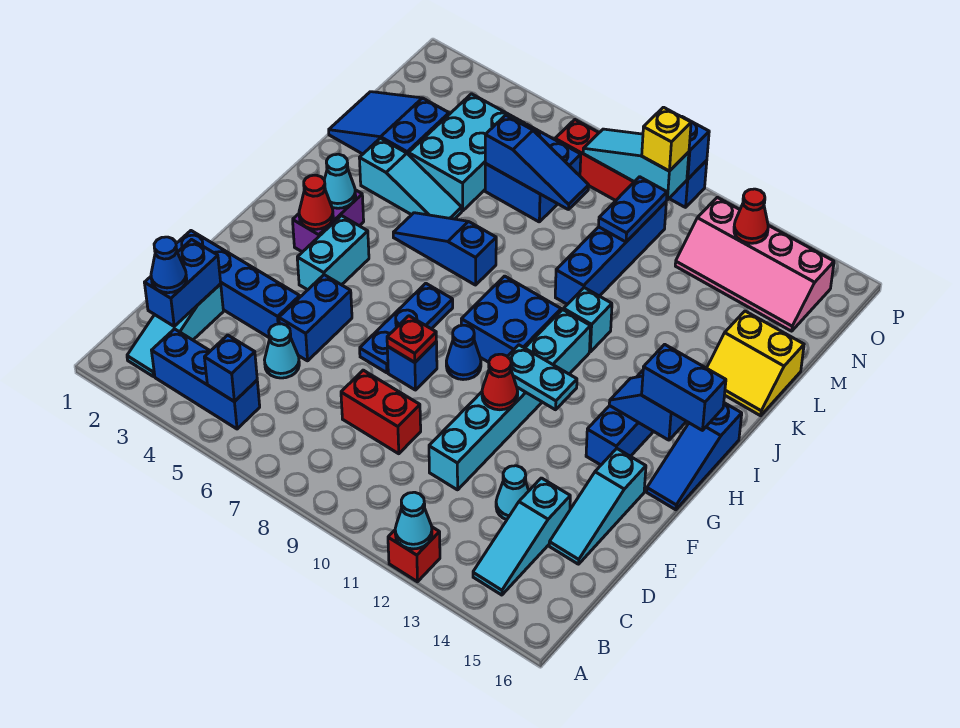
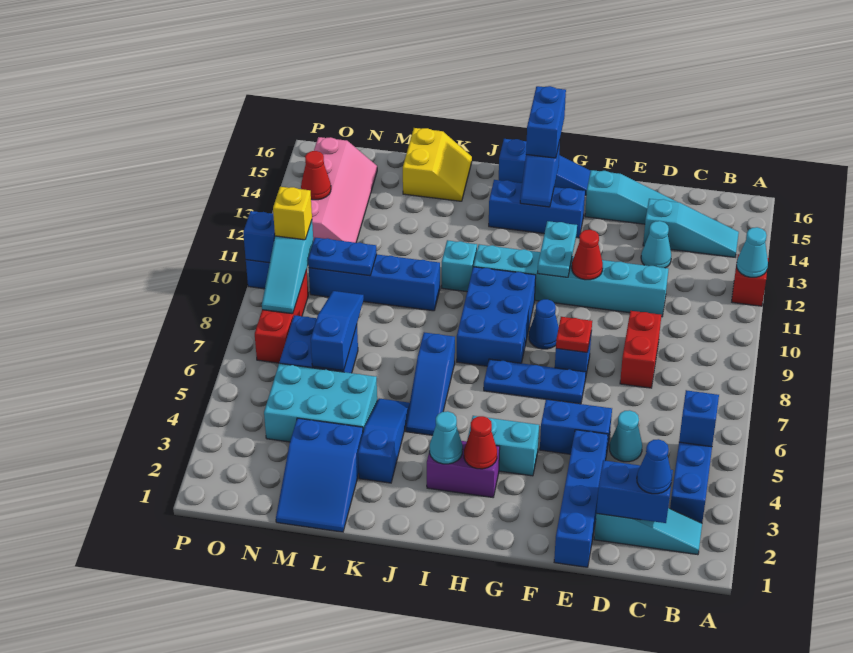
blue 2x2 brick [461,276,561,362] -> blue 2x3 brick [457,267,536,366]
cyan 1x3 slope [359,138,462,219] -> blue 1x3 slope [358,399,410,483]

